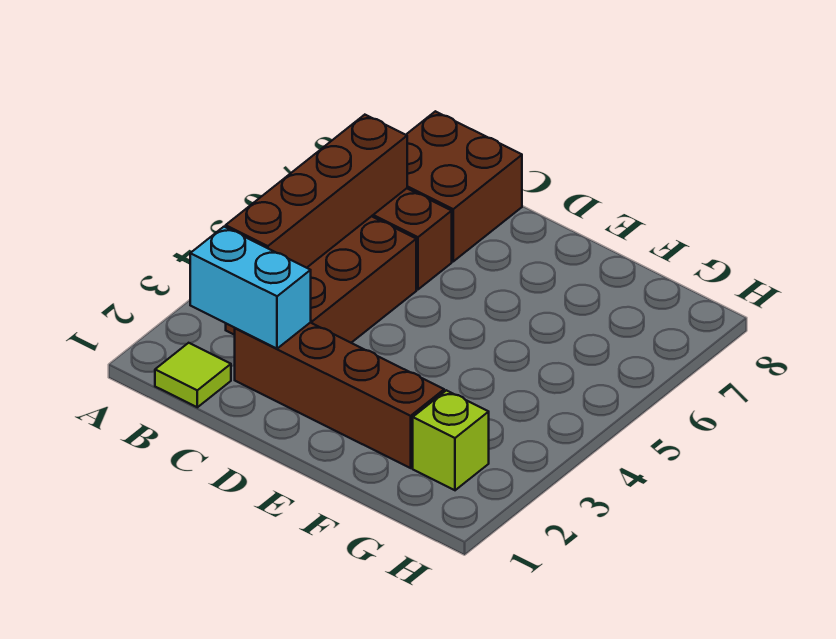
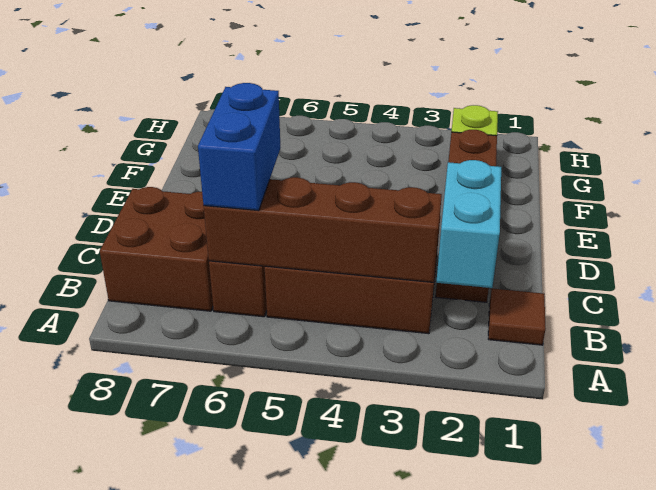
lime 1x1 tile [155,343,231,407] -> brown 1x1 tile [488,289,546,345]
none -> blue 1x2 brick [198,83,280,211]

